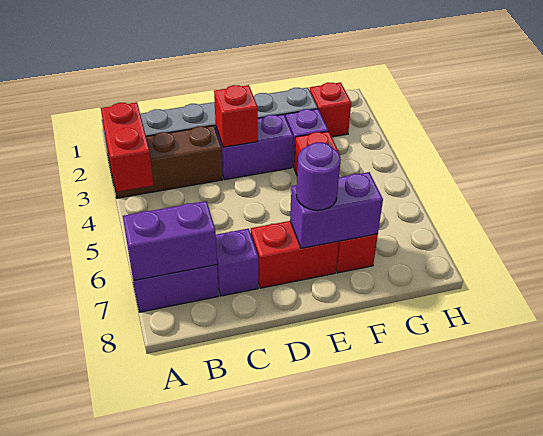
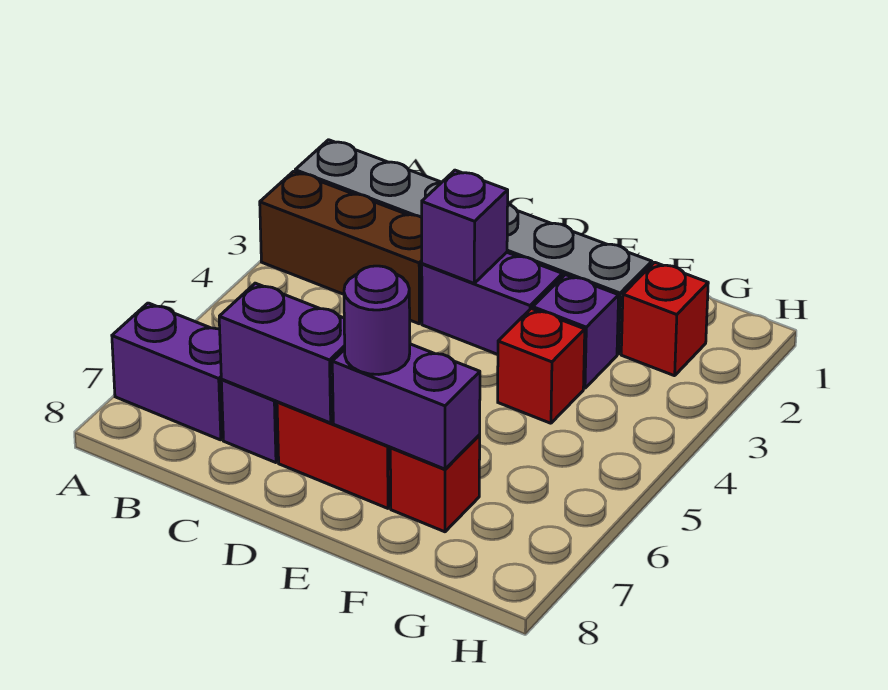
red 1x2 brick [101,102,153,192] -> none
purple 1x2 brick [123,201,217,280] -> purple 1x2 brick moved to [219,283,345,423]
red 1x1 brick [214,85,258,147] -> purple 1x1 brick [422,170,508,283]

